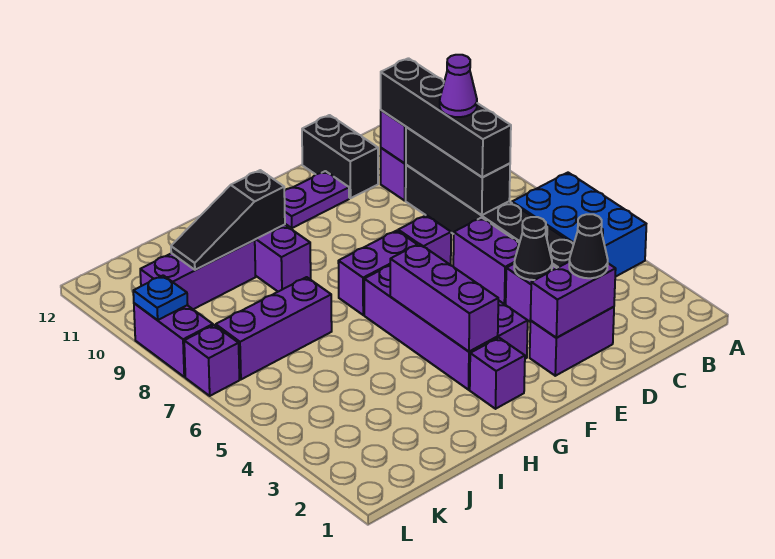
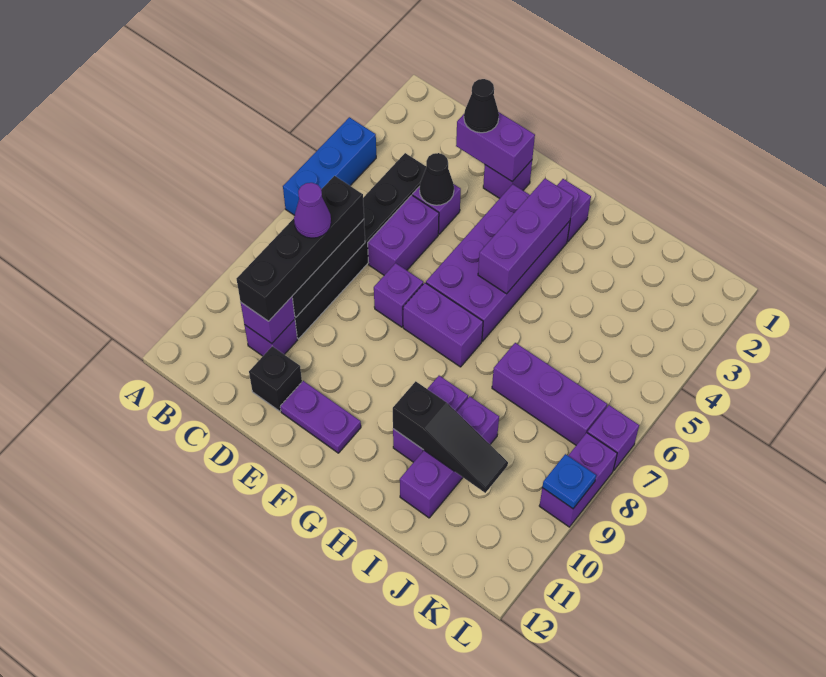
blue 2x3 brick [512,173,646,277] -> blue 1x3 brick [283,117,376,215]
purple 1x2 brick [530,307,614,376] -> purple 1x1 brick [483,160,532,198]
black 1x2 brick [302,115,378,198] -> black 1x1 brick [249,346,302,411]
purple 1x3 brick [140,240,256,309] -> purple 1x3 brick turned to [400,396,499,518]

